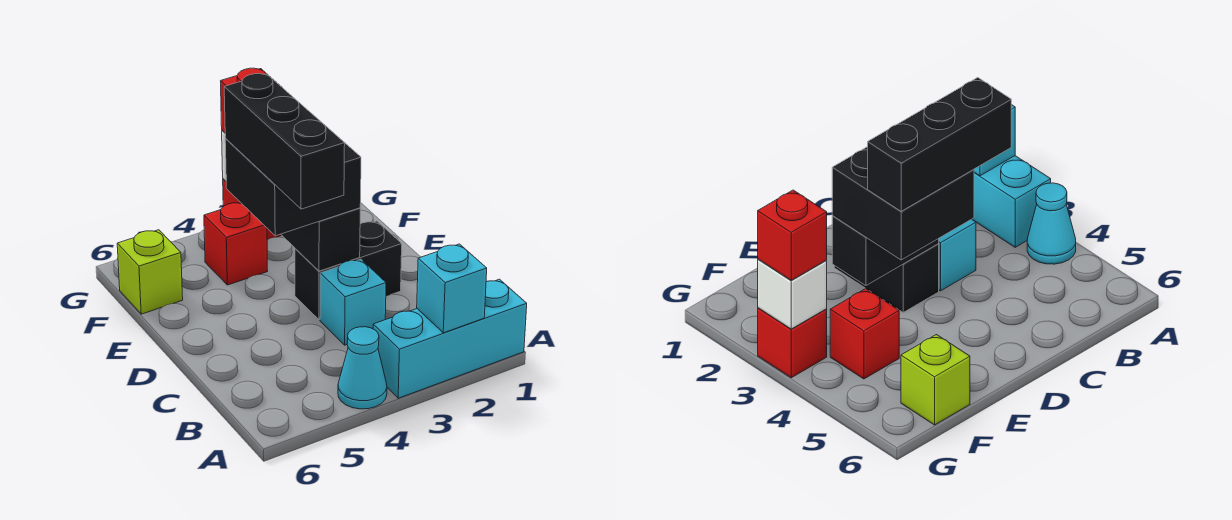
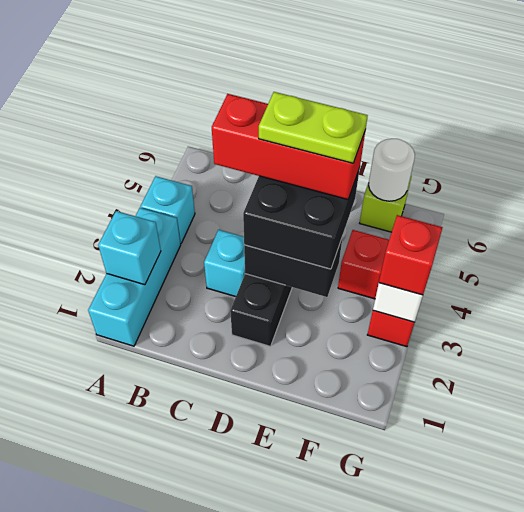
cyan 1x1 cone [338,327,387,409] -> cyan 1x1 brick [141,176,195,244]
black 1x3 brick [224,74,345,209] -> red 1x3 brick [212,94,365,200]
none -> lime 1x2 plate [259,92,368,163]
none -> white 1x1 round brick [369,139,415,201]

